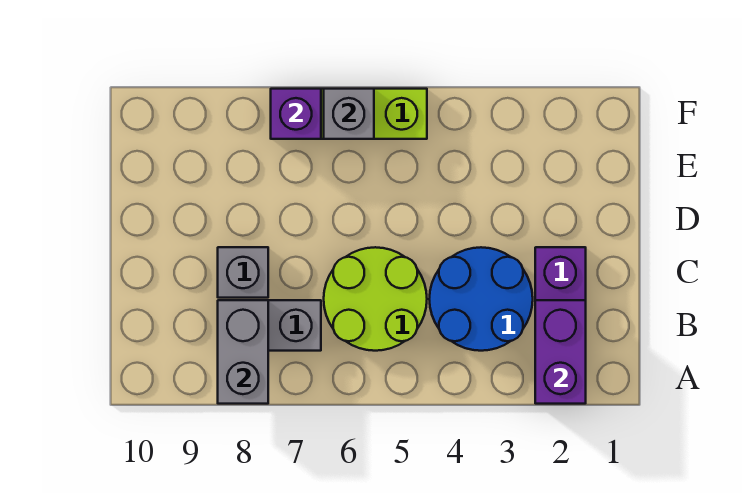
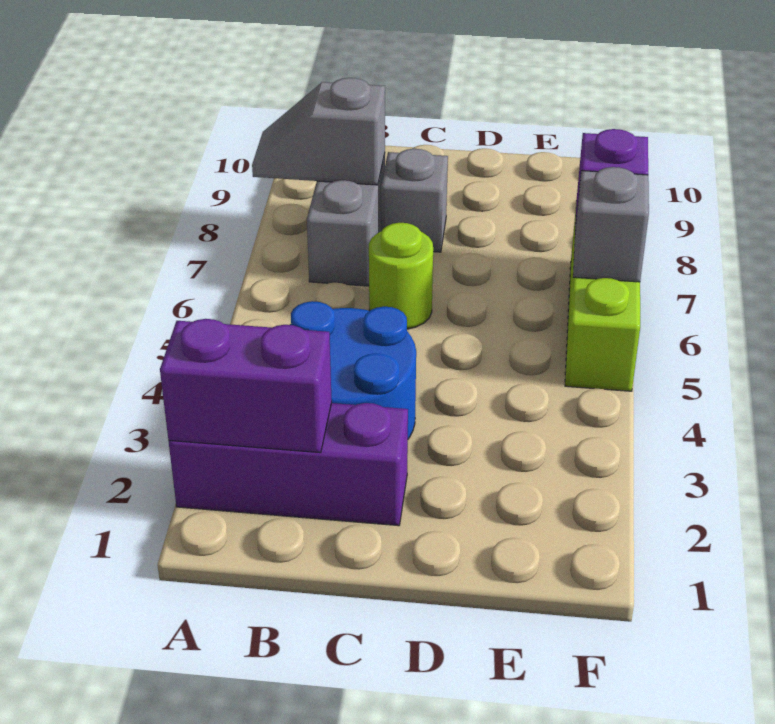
grey 1x2 brick [218,300,268,404] -> grey 1x2 slope [252,78,385,185]
lime 2x2 round brick [324,247,427,351] -> lime 1x1 round brick [369,223,433,329]

